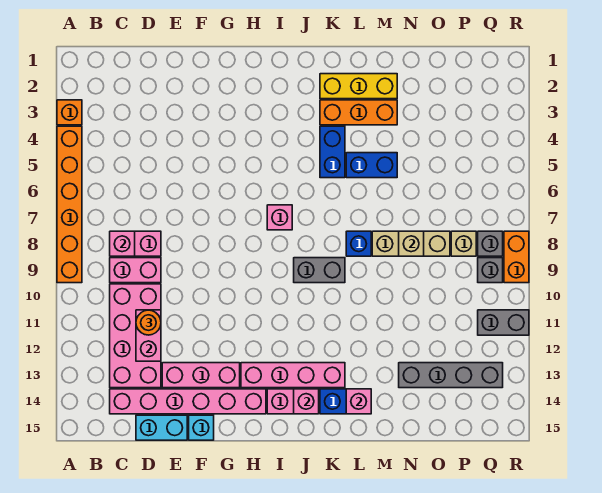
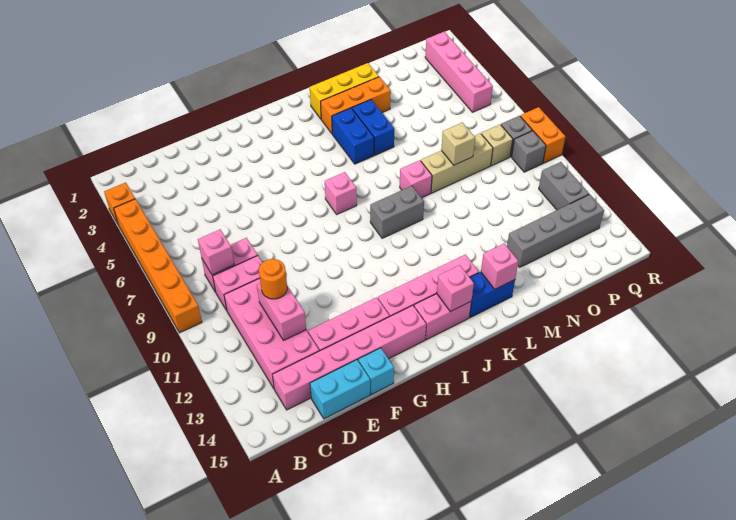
blue 1x2 brick [346,153,397,178] -> blue 1x2 brick turned to [352,100,394,155]
blue 1x1 brick [346,231,371,256] -> pink 1x1 brick [400,160,432,198]
none -> pink 1x4 brick [425,32,493,112]
grey 1x2 brick [478,310,529,335] -> grey 1x2 brick turned to [539,162,589,210]

